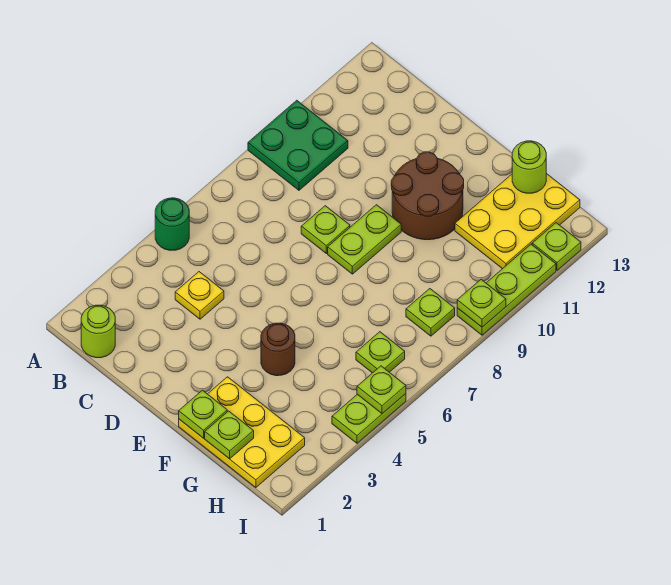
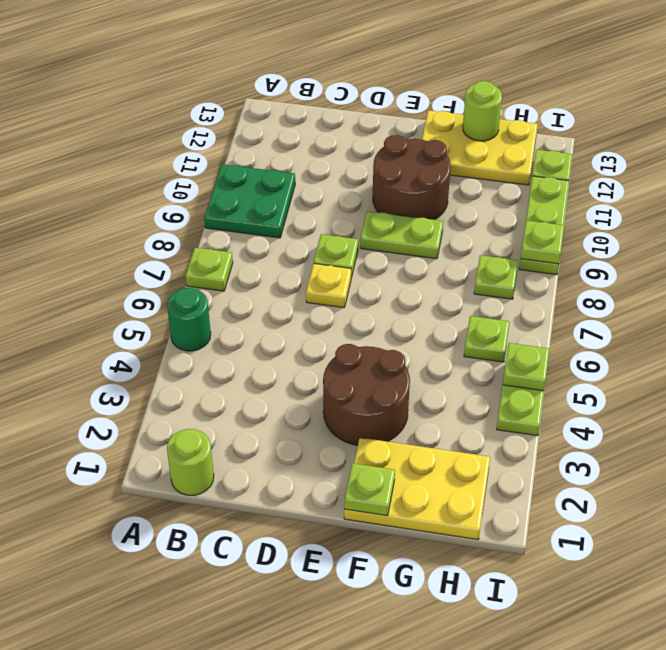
yellow 1x1 plate [175,272,224,319] -> yellow 1x1 plate moved to [306,263,351,308]
lime 1x2 plate [328,205,401,274] -> lime 1x2 plate turned to [360,211,443,259]
brown 1x1 round brick [261,323,295,376] -> brown 2x2 round brick [323,344,410,445]
lime 1x1 plate [205,411,254,459] -> lime 1x1 plate moved to [186,248,233,291]
yellow 2x3 plate [455,173,580,269] -> yellow 2x3 plate turned to [422,110,538,185]

